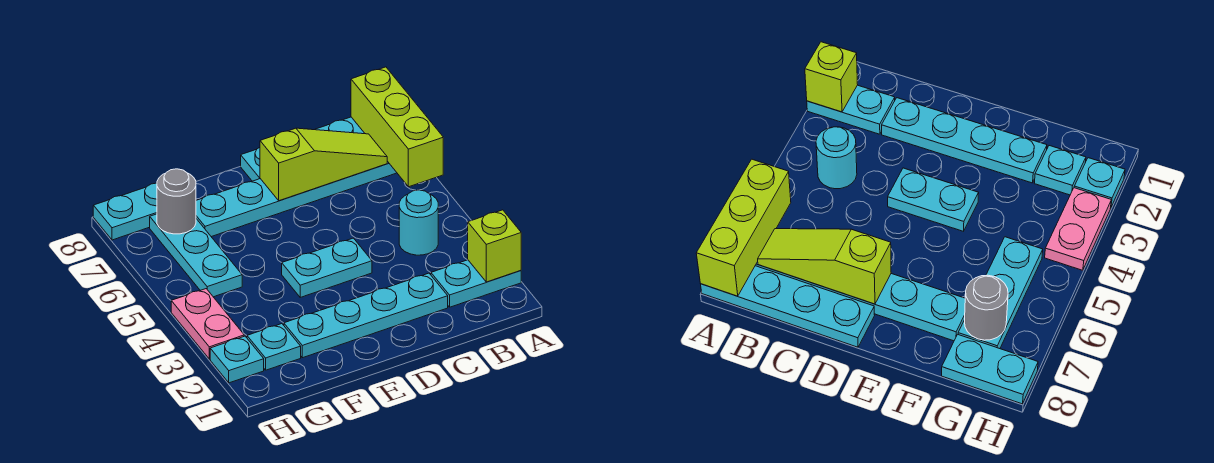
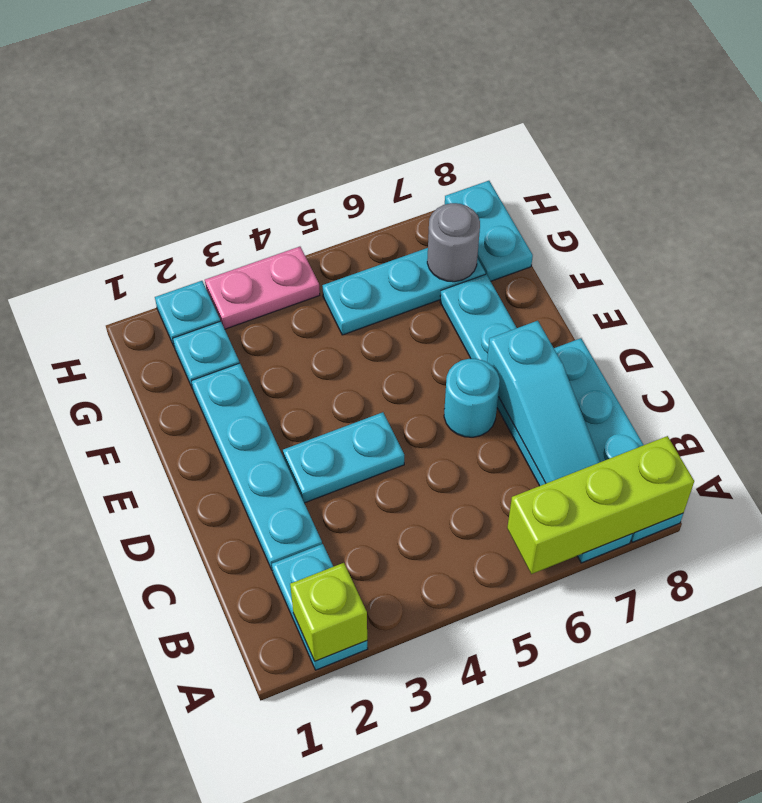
cyan 1x1 round brick [399,190,438,255] -> cyan 1x1 round brick moved to [444,359,500,437]
lime 1x3 slope [260,128,387,201] -> cyan 1x3 slope [487,321,600,483]
cyan 1x2 plate [282,238,372,297] -> cyan 1x2 plate turned to [283,412,404,503]

